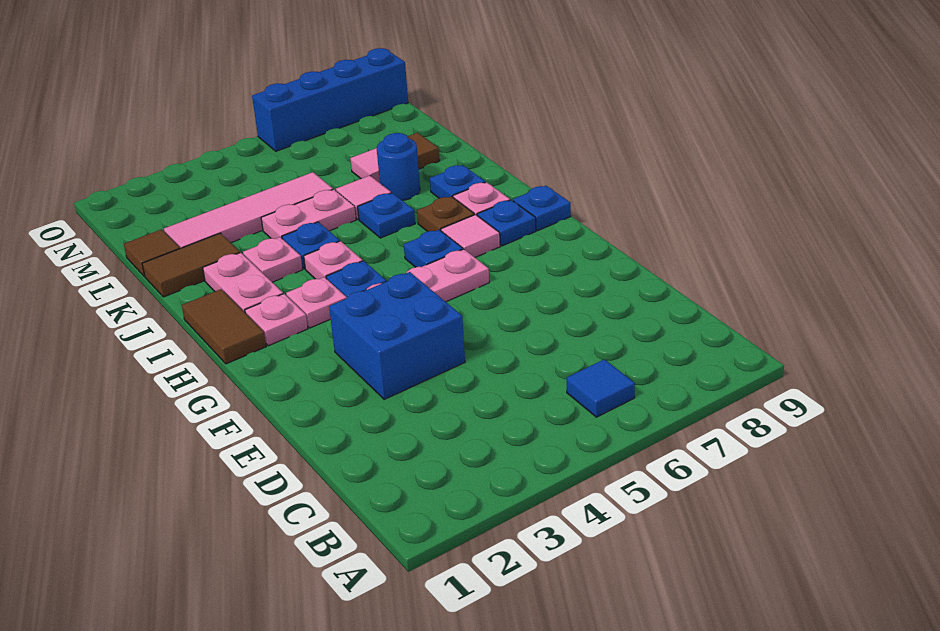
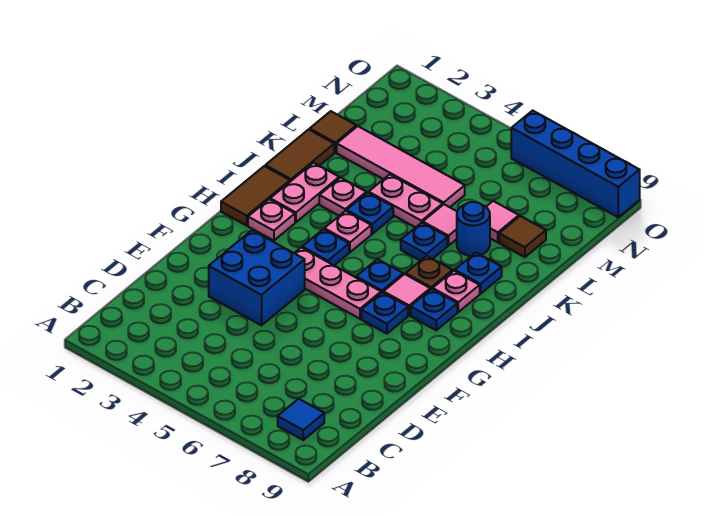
blue 1x1 tile [567,359,635,417] -> blue 1x1 tile moved to [278,399,324,440]
pink 1x1 plate [286,277,347,328] -> none
blue 1x1 plate [513,186,571,231] -> blue 1x1 plate moved to [361,292,408,334]
brown 1x2 tile [142,233,240,297] -> brown 1x2 tile turned to [265,129,334,182]

